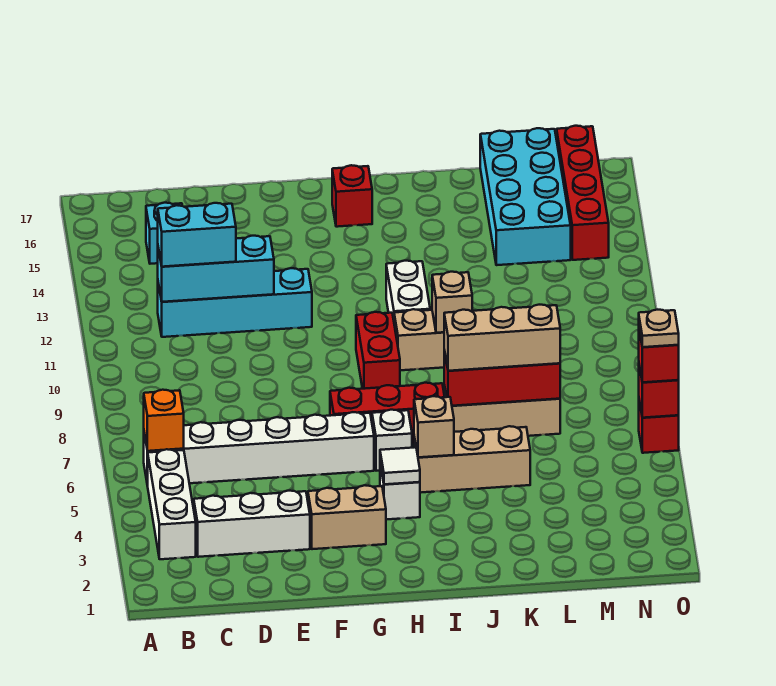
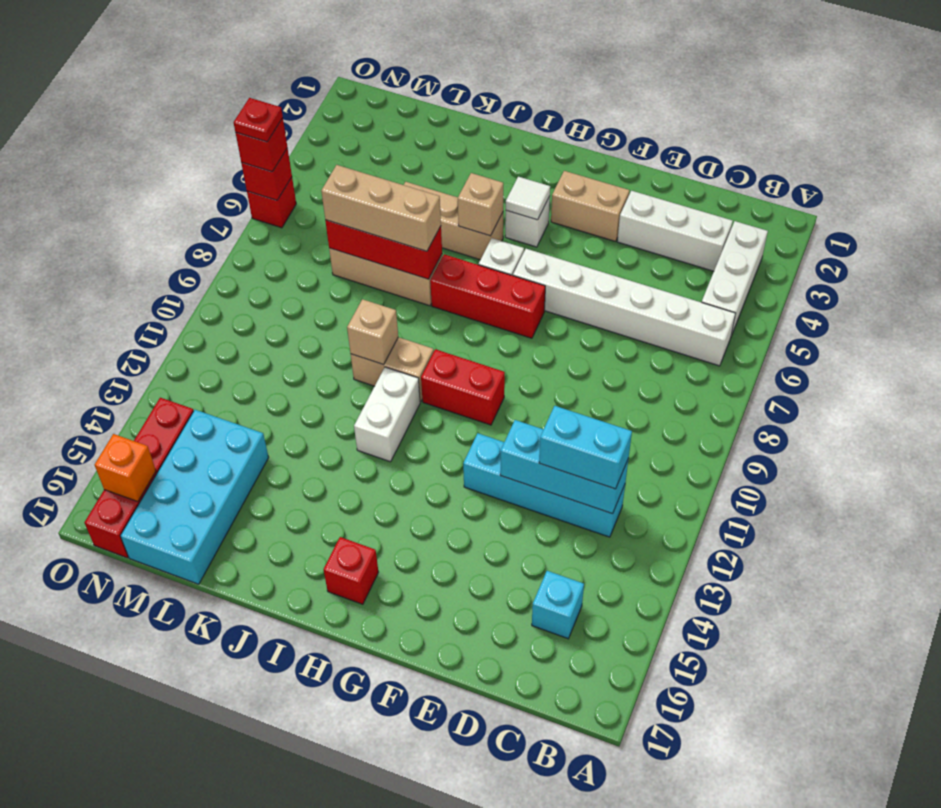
orange 1x1 brick [144,390,184,451] -> orange 1x1 brick moved to [94,434,156,502]
red 1x2 brick [356,312,400,389] -> red 1x2 brick turned to [421,349,505,425]
tan 1x1 plate [639,310,679,347] -> red 1x1 plate [234,98,283,142]

